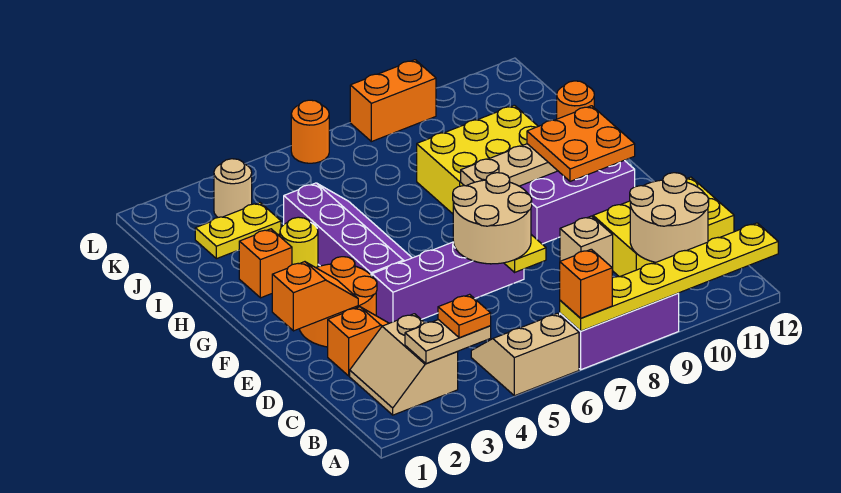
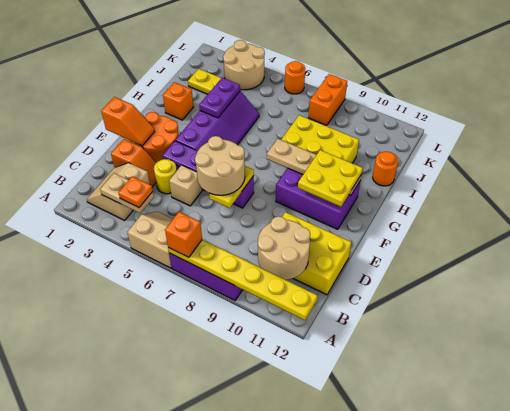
tan 1x1 brick [560,216,613,273] -> tan 1x1 brick moved to [169,165,202,206]
orange 2x2 plate [527,106,635,181] -> yellow 2x2 plate [298,150,363,207]
yellow 1x1 round brick [280,217,318,268] -> yellow 1x1 round brick moved to [154,159,177,194]
none -> purple 1x2 plate [199,78,240,118]
tan 1x1 round brick [214,159,252,217] -> tan 2x2 round brick [223,40,265,90]
orange 1x2 brick [350,60,436,142] -> orange 1x2 brick turned to [309,74,347,125]

